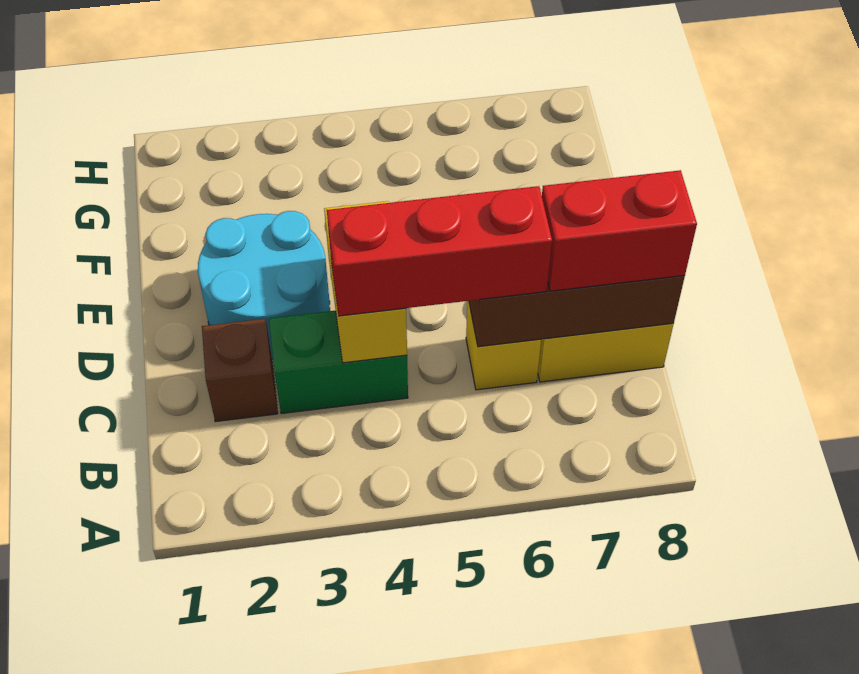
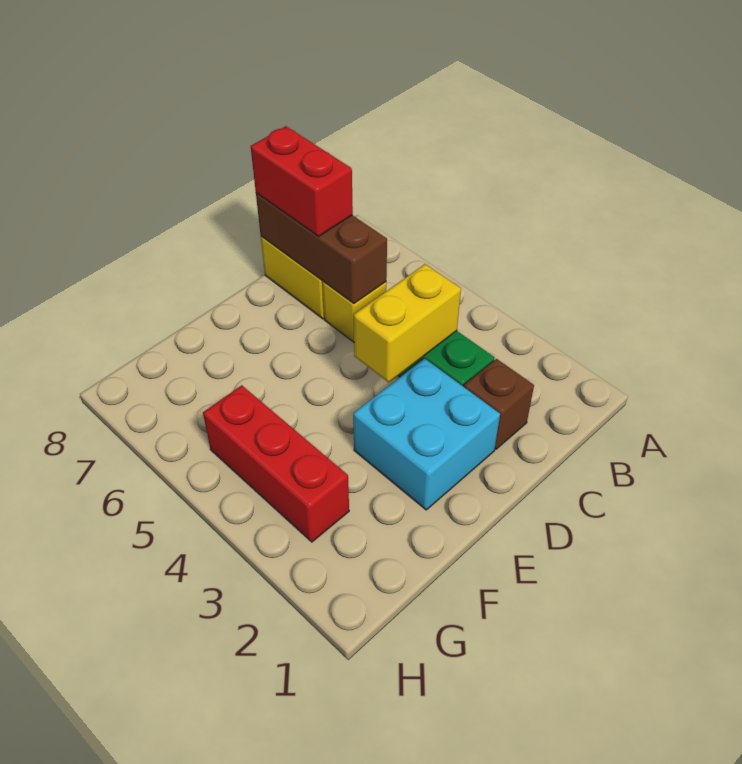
red 1x3 brick [327,186,552,316] -> red 1x3 brick moved to [203,385,349,542]
cyan 2x2 round brick [198,211,330,359] -> cyan 2x2 brick [353,358,500,510]

